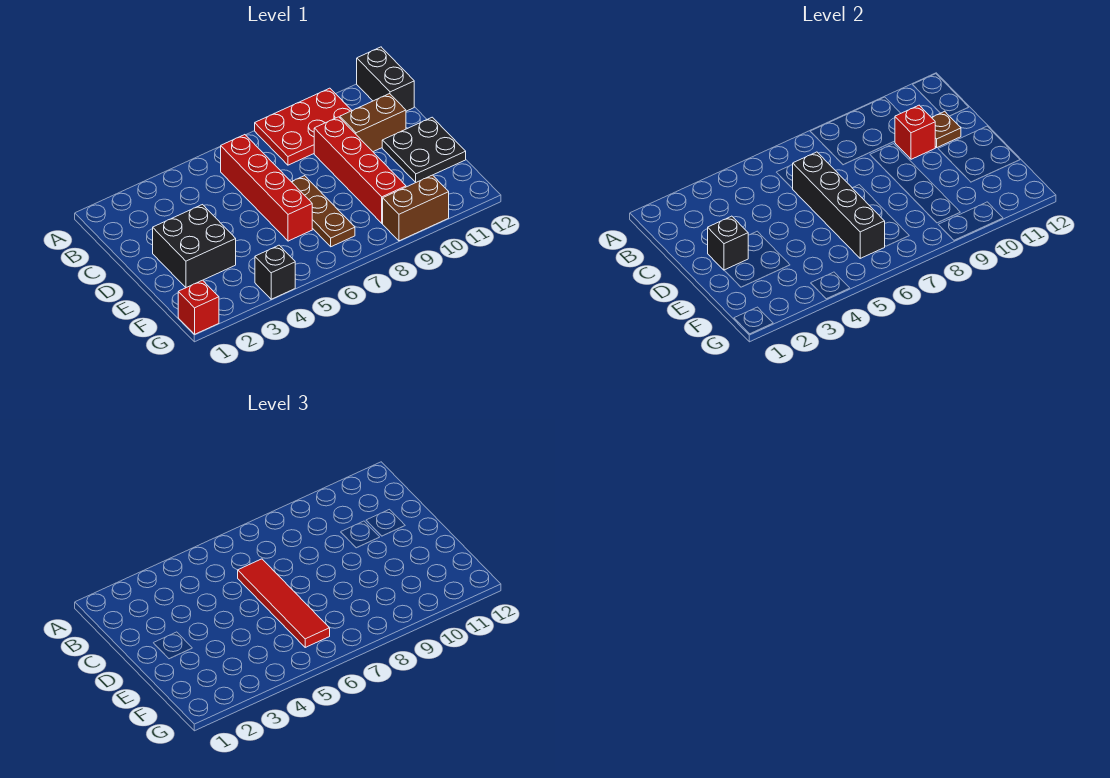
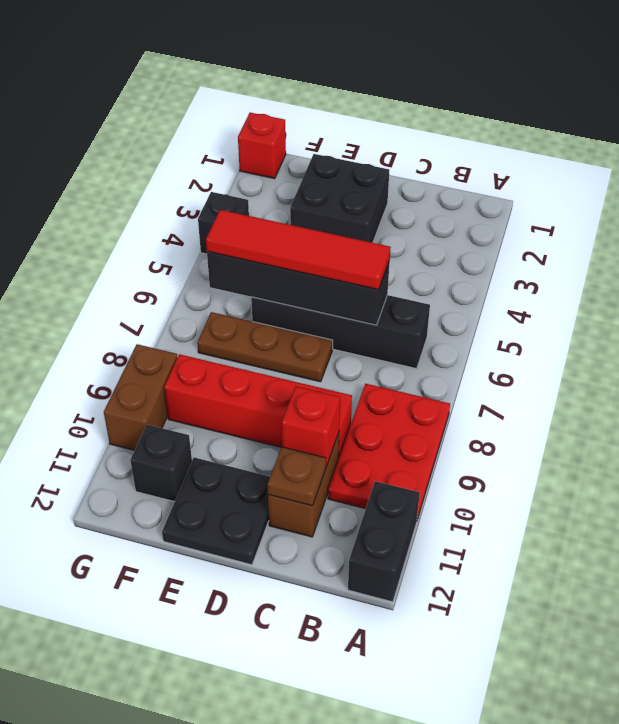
black 1x2 brick [357,47,414,111] -> black 1x2 brick turned to [348,481,420,602]
red 1x4 brick [221,135,312,241] -> black 1x4 brick [251,295,430,369]
black 1x1 brick [708,216,748,270] -> black 1x1 brick moved to [130,425,192,502]

